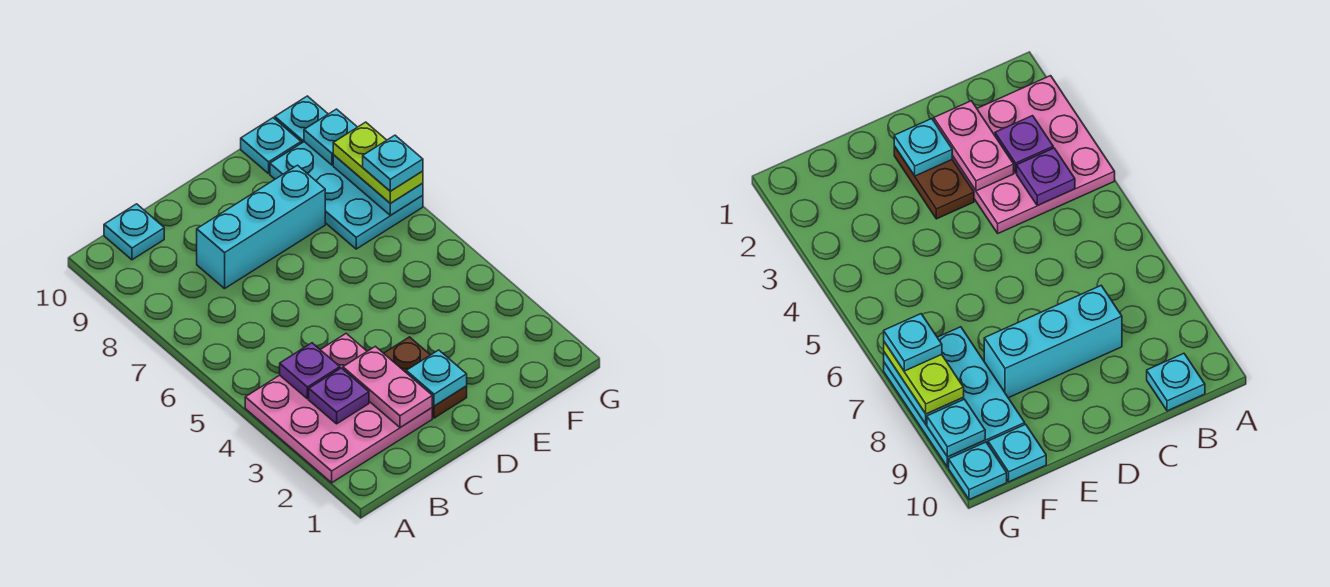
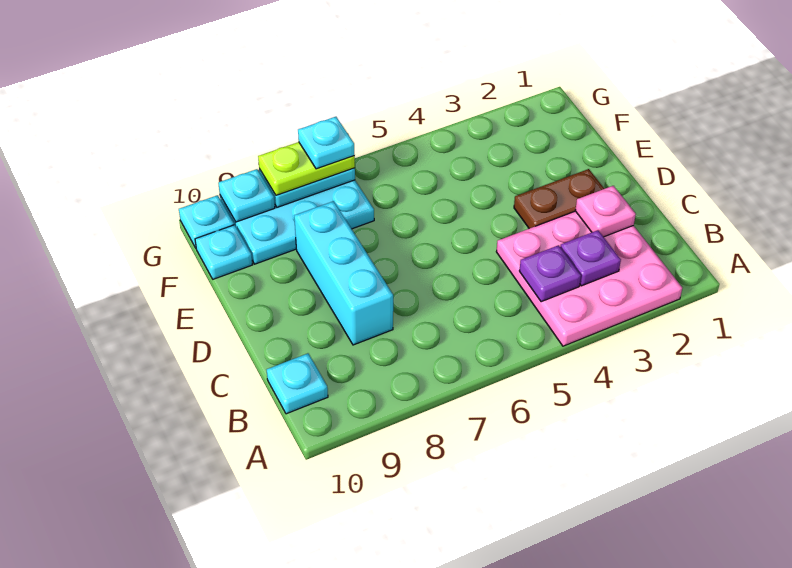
pink 1x2 plate [343,346,432,428] -> pink 1x1 plate [575,186,636,237]
cyan 1x1 plate [406,350,467,406] -> none

